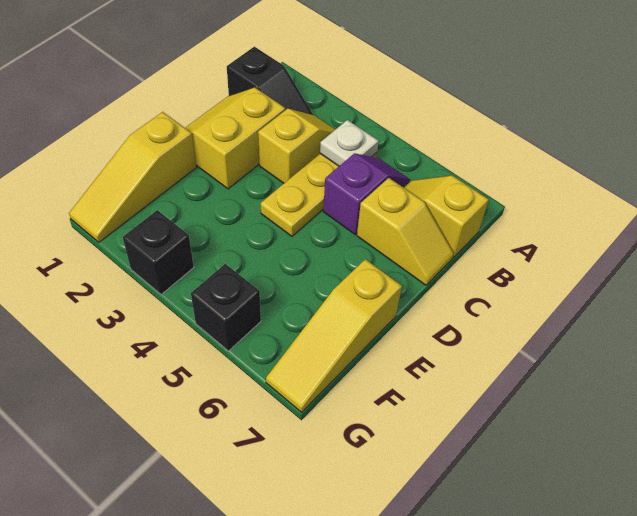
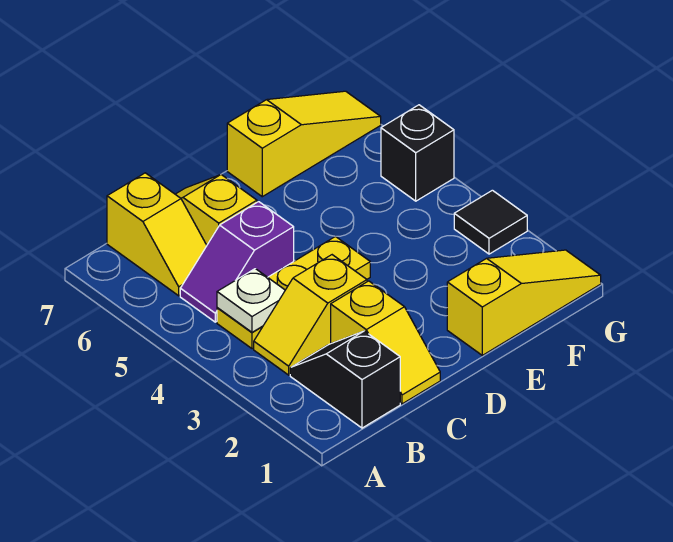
yellow 2x2 slope [185,87,285,189] -> yellow 1x2 slope [331,281,440,404]
black 1x1 brick [123,210,194,295] -> black 1x1 tile [454,190,527,254]

